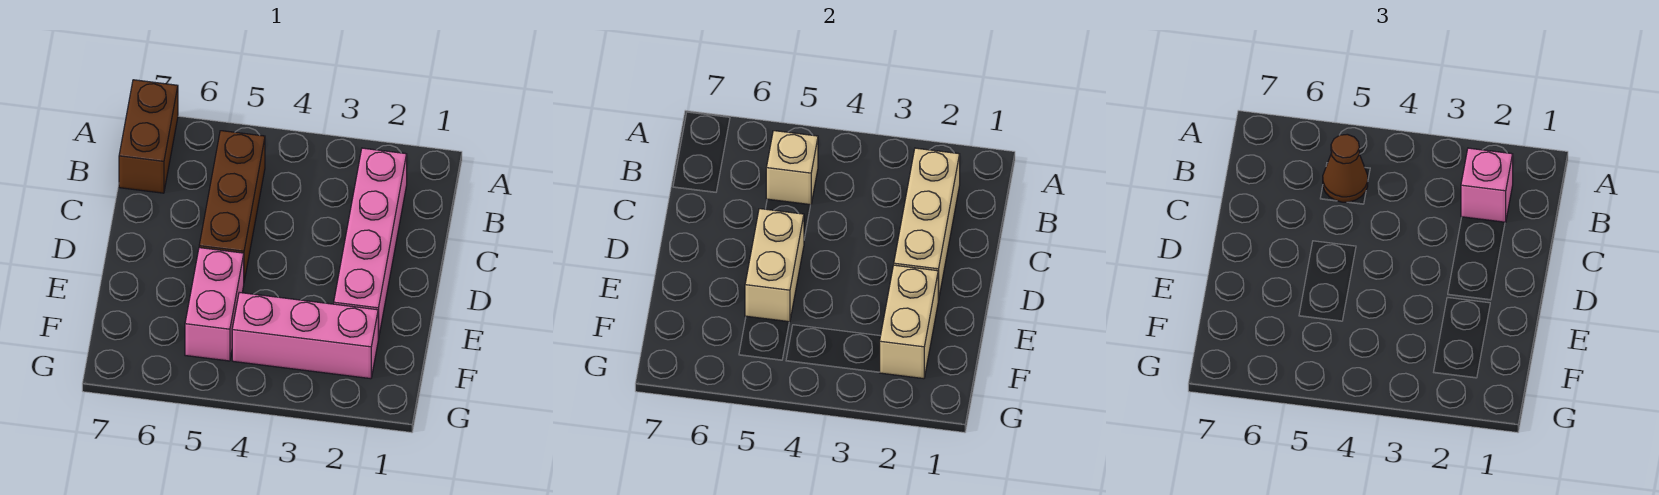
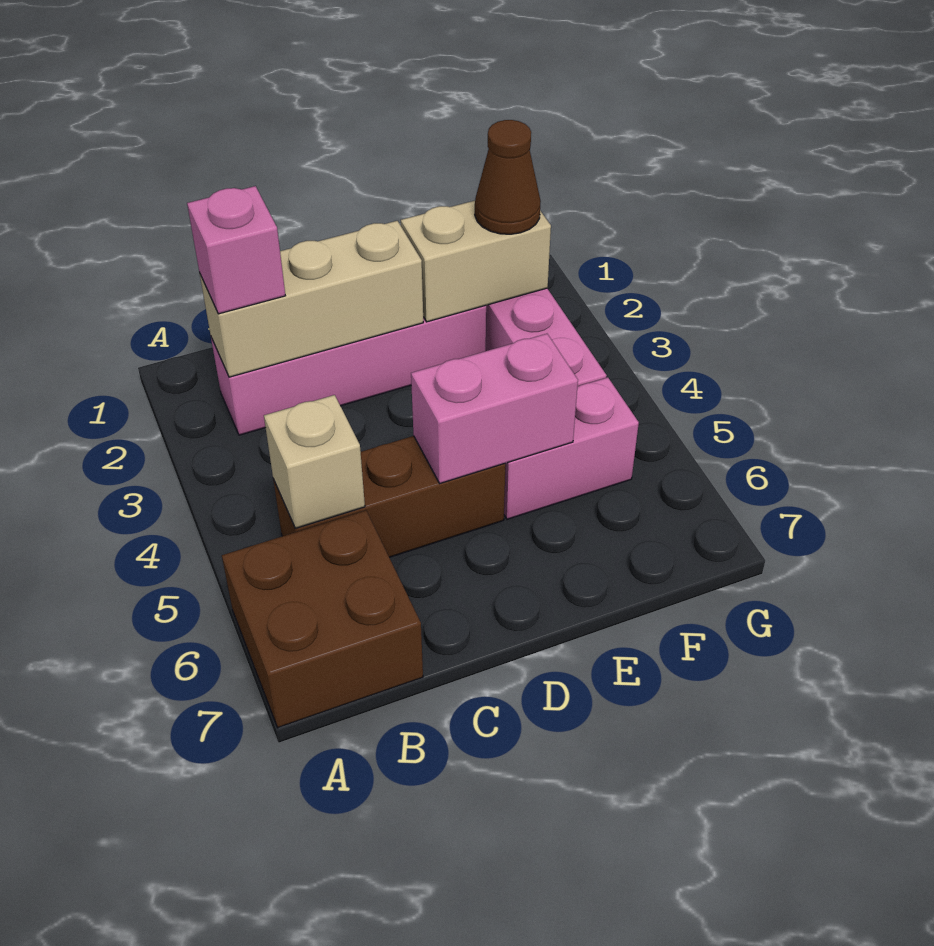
brown 1x2 brick [119,80,178,193] -> brown 2x2 brick [222,510,423,728]
brown 1x1 cone [1323,134,1368,202] -> brown 1x1 cone moved to [475,120,541,234]
tan 1x2 brick [745,209,804,322] -> pink 1x2 brick [411,334,578,483]

